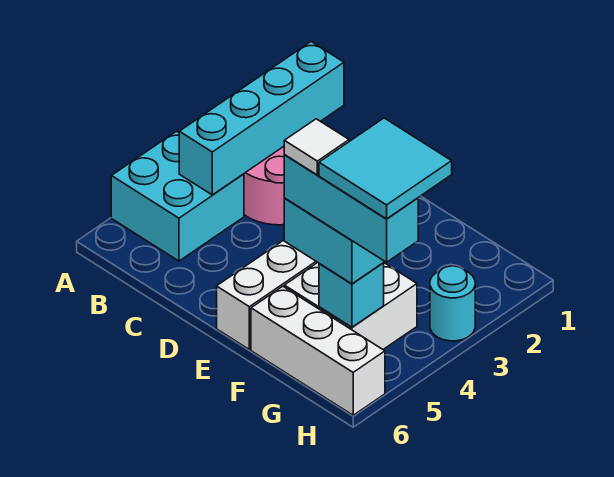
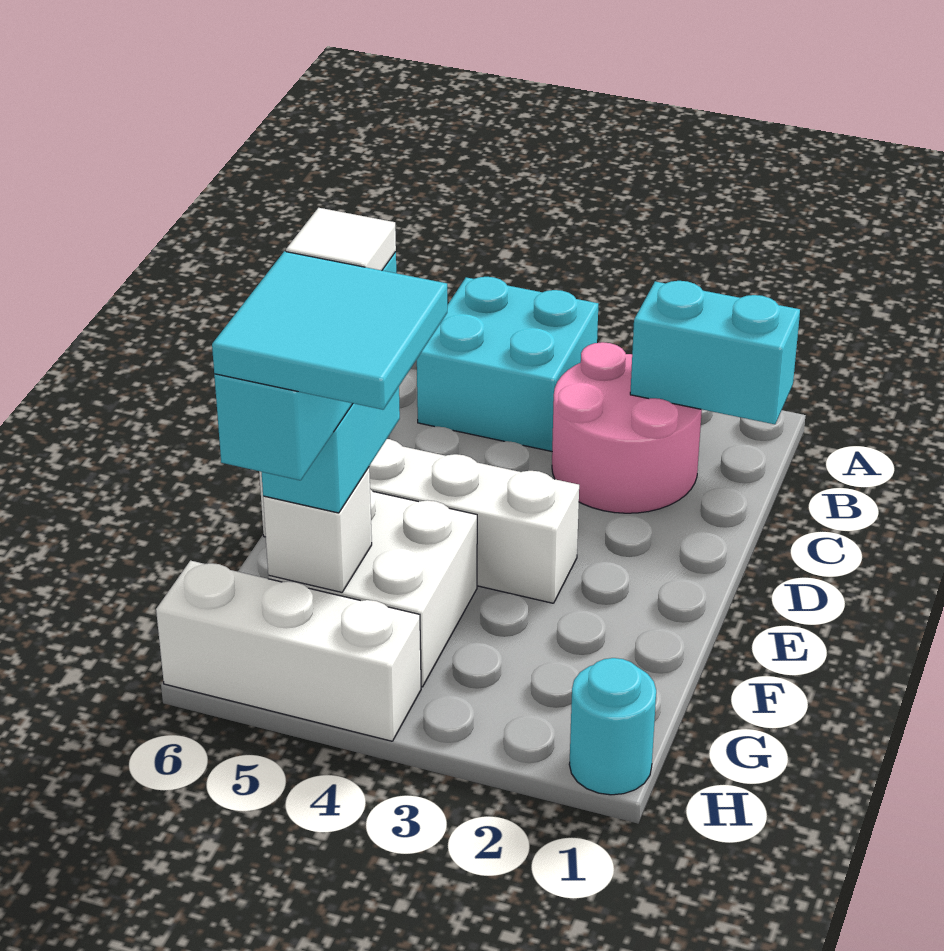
cyan 1x4 brick [179,42,344,195] -> cyan 1x2 brick [630,281,800,424]
white 1x3 brick [251,286,385,415] -> white 1x3 brick turned to [156,561,421,741]
cyan 1x1 brick [319,263,384,327] -> white 1x1 brick [263,467,372,592]
cyan 1x1 round brick [430,266,475,341] -> cyan 1x1 round brick moved to [569,658,656,795]

